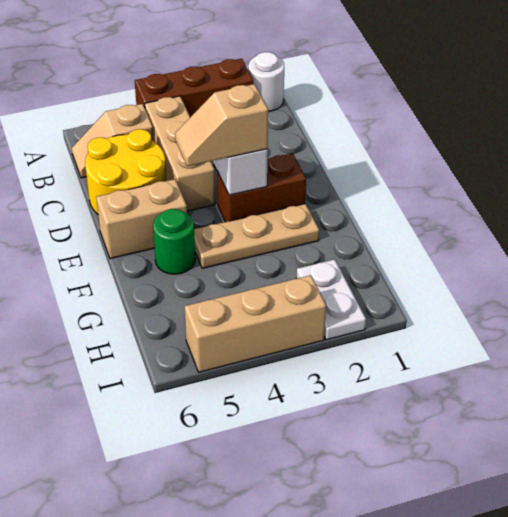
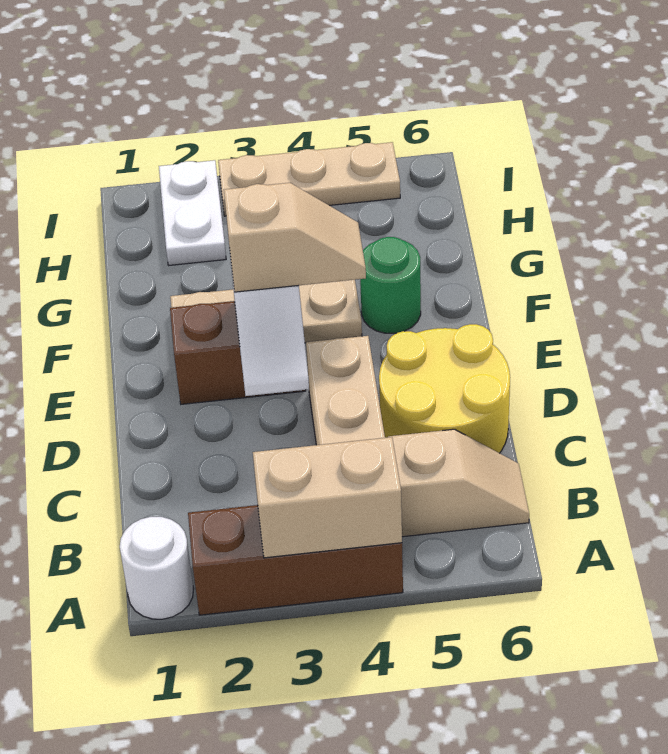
tan 1x2 brick [96,179,187,259] -> tan 1x2 brick moved to [253,437,402,558]
tan 1x3 brick [185,275,326,372] -> tan 1x3 plate [218,142,400,216]

